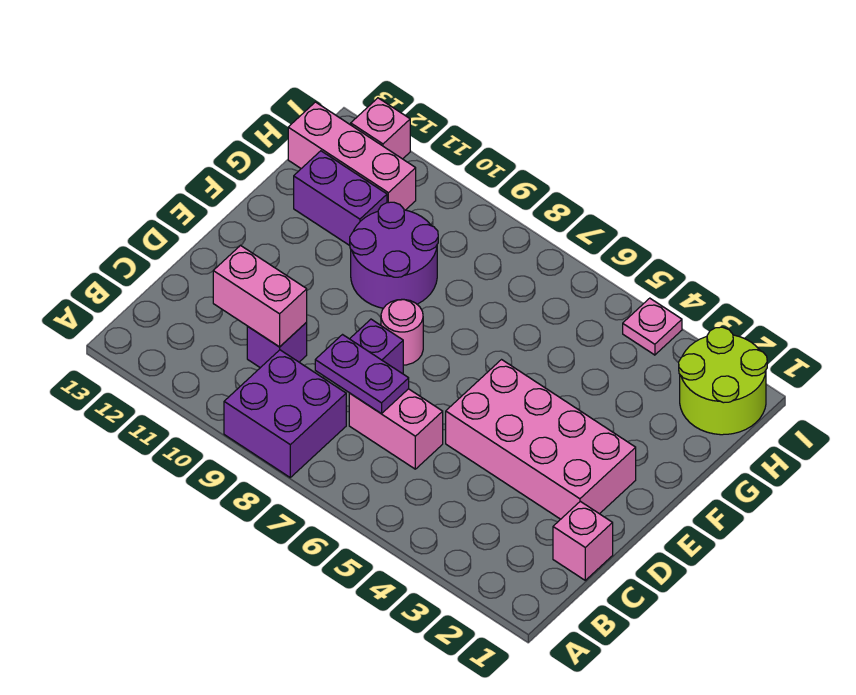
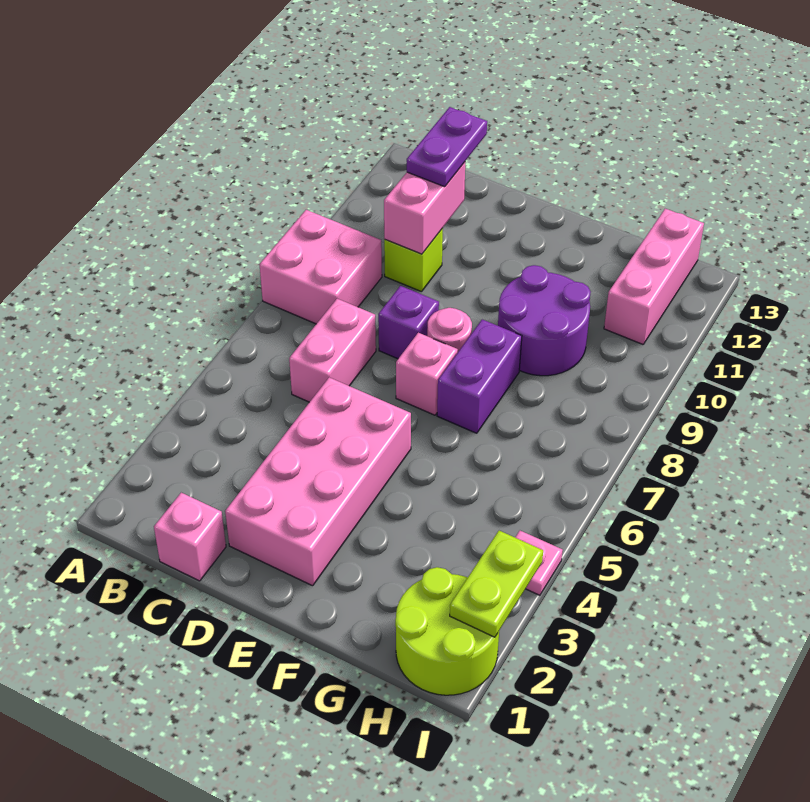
purple 2x2 brick [224,350,346,477] -> pink 2x2 brick [259,210,382,324]
purple 1x2 plate [315,335,409,414] -> purple 1x2 plate moved to [407,107,487,187]
purple 1x1 brick [247,322,307,368] -> lime 1x1 brick [384,228,443,292]
purple 1x2 brick [294,151,387,246] -> purple 1x2 brick moved to [437,319,522,433]
none -> lime 1x2 plate [450,531,543,637]
pink 1x1 brick [351,98,410,159] -> pink 1x1 brick moved to [396,333,458,415]

